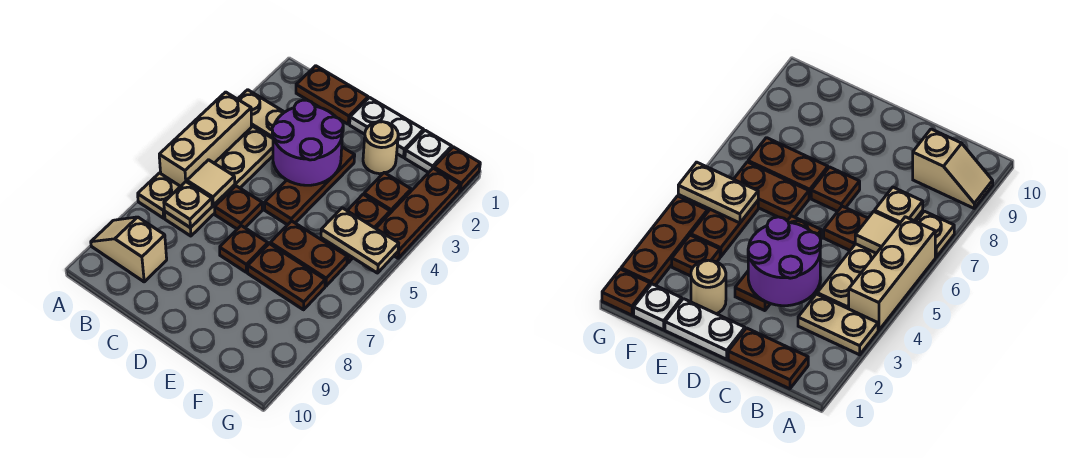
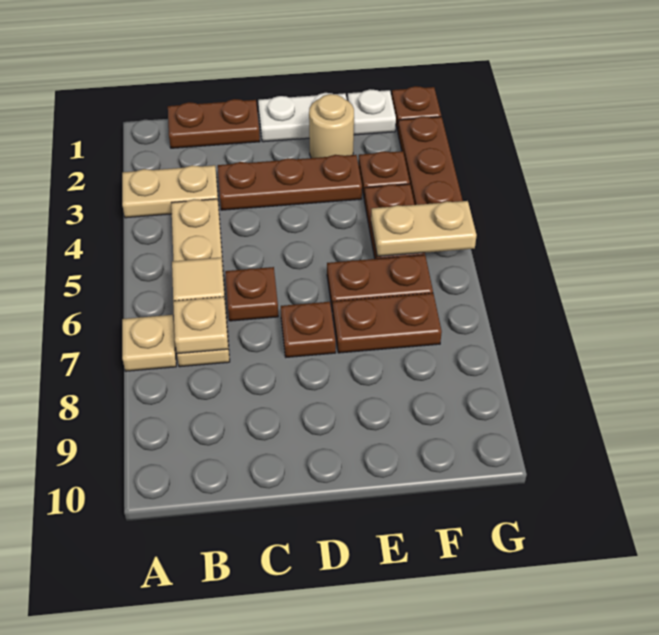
tan 1x3 brick [159,92,251,186] -> none
tan 1x2 slope [91,217,167,282] -> none
purple 2x2 round brick [272,100,343,185] -> none
brown 1x3 plate [265,147,355,225] -> brown 1x3 plate turned to [218,155,362,210]

